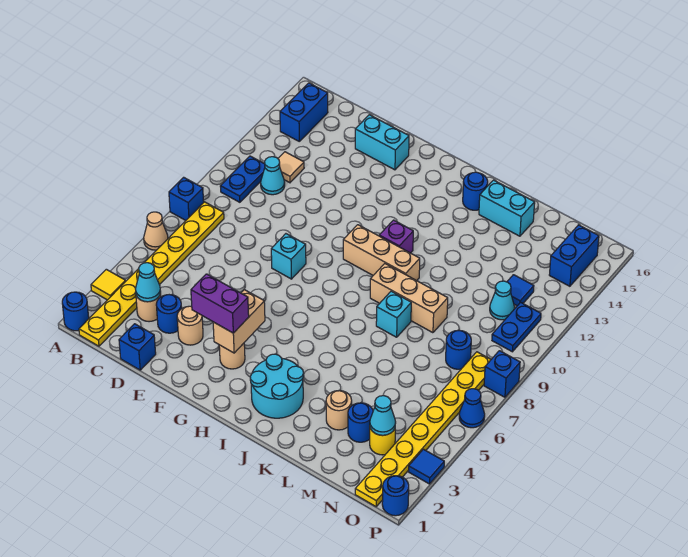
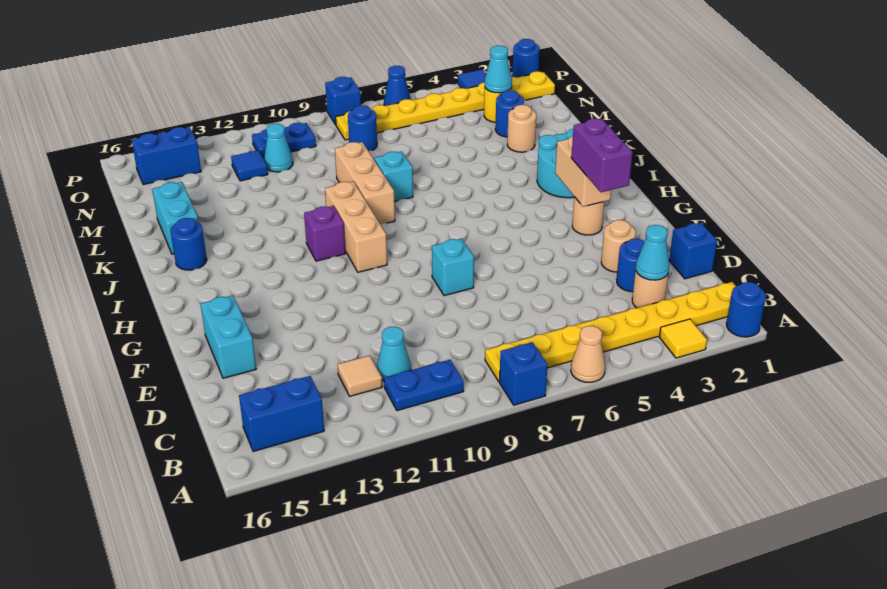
tan 1x2 brick [213,290,265,353] -> tan 1x2 brick turned to [555,136,611,207]

